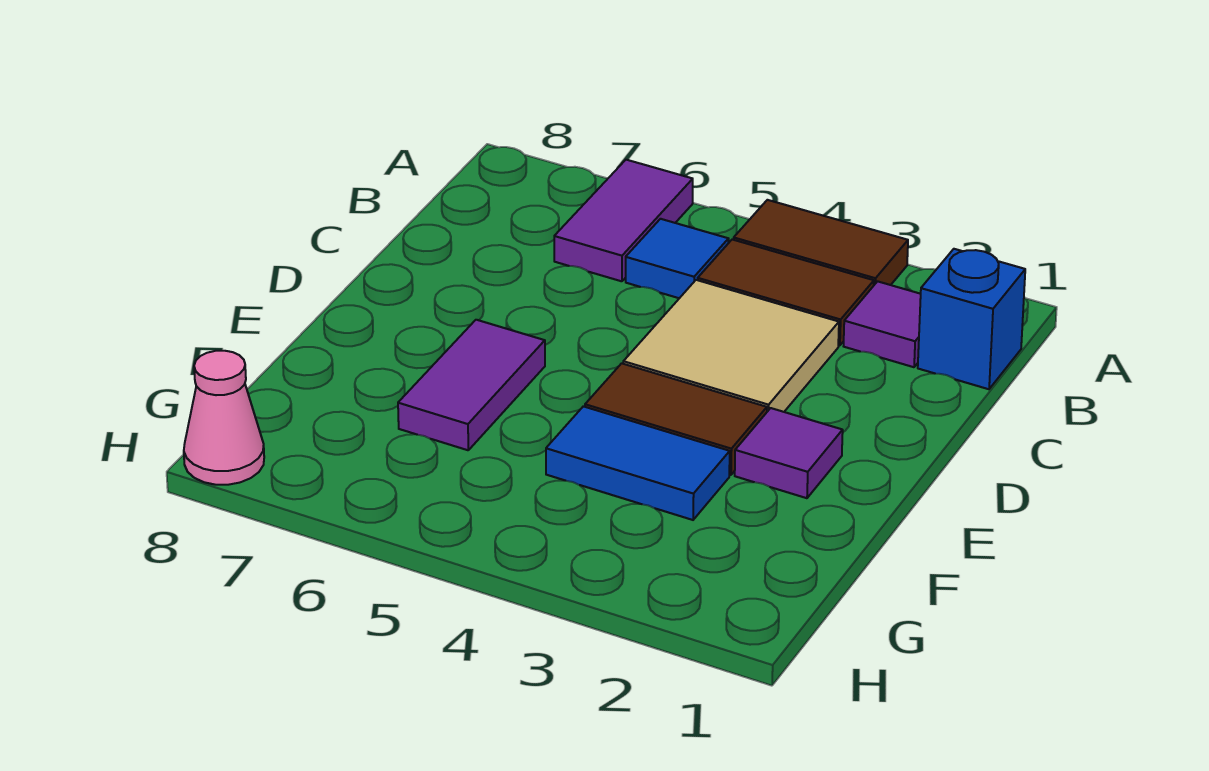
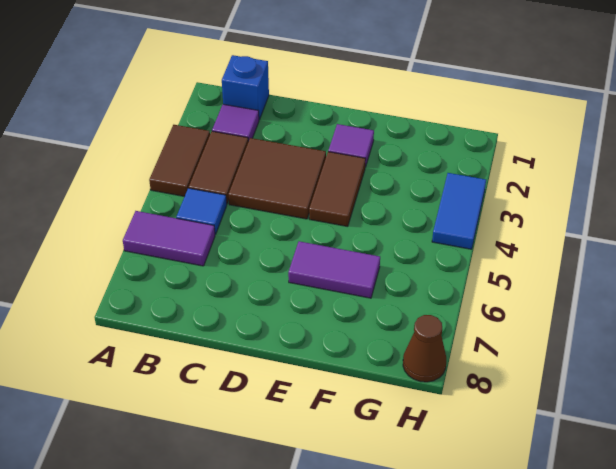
tan 2x2 tile [623,280,839,412] -> brown 2x2 tile [229,138,326,219]
blue 1x2 tile [546,406,730,520] -> blue 1x2 tile moved to [432,173,486,249]
pink 1x1 cone [184,351,264,485] -> brown 1x1 cone [403,315,446,382]

